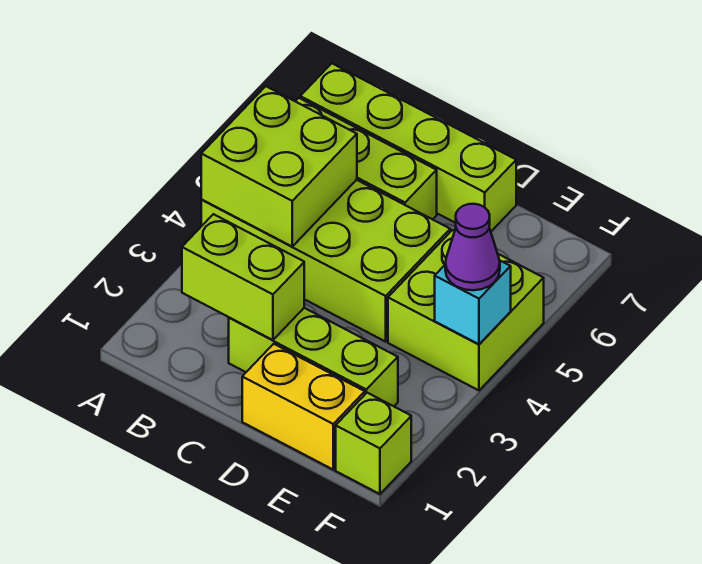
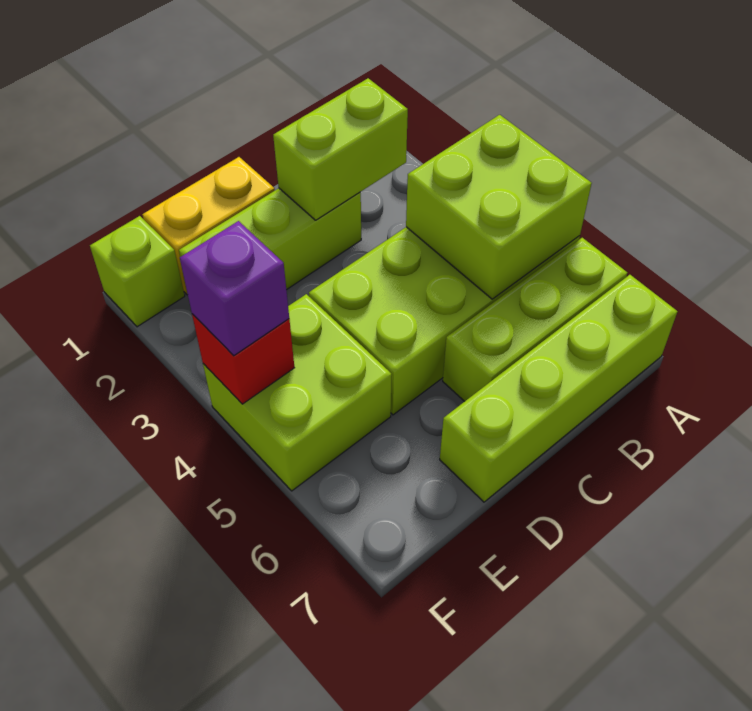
cyan 1x1 brick [435,260,511,344] -> red 1x1 brick [192,314,294,404]
purple 1x1 cone [445,204,500,290] -> purple 1x1 brick [180,221,289,356]

